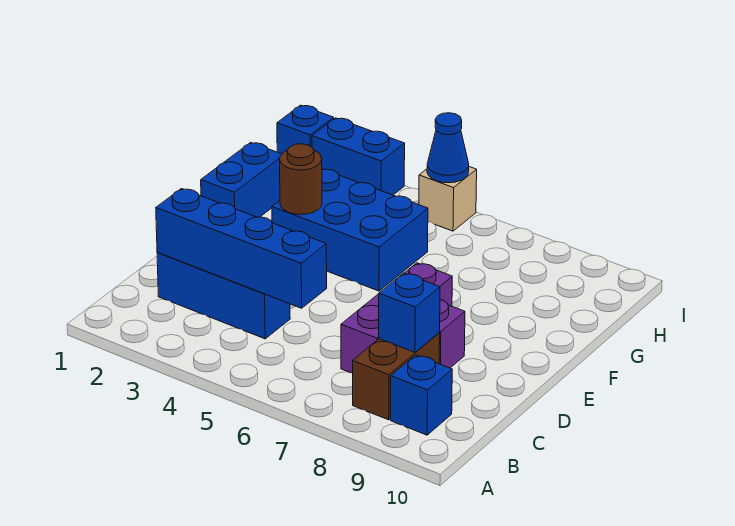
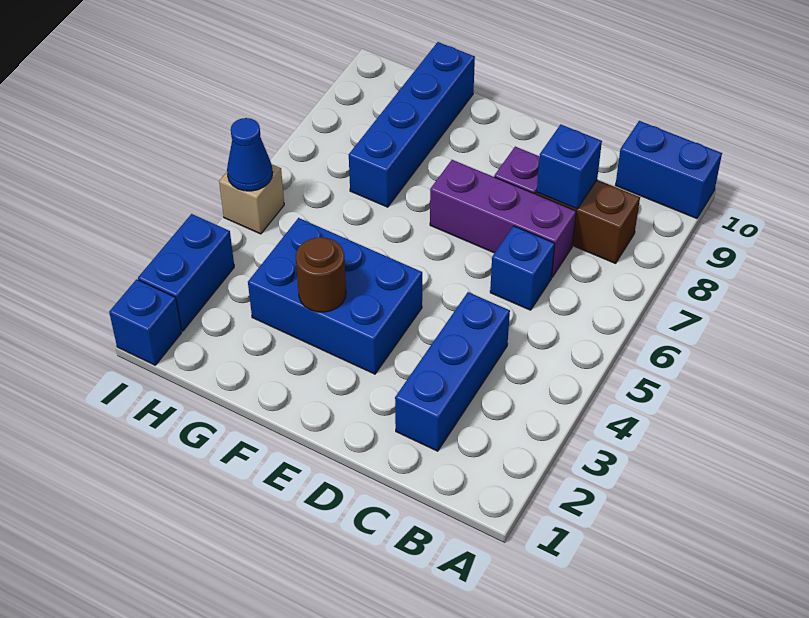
blue 1x1 brick [391,355,452,435] -> blue 1x1 brick moved to [490,226,555,310]
blue 1x4 brick [156,189,327,308] -> blue 1x4 brick moved to [349,42,475,207]
blue 1x2 brick [201,142,282,217] -> blue 1x2 brick moved to [616,121,722,218]
blue 2x3 brick [272,169,428,291] -> blue 2x3 brick turned to [248,218,422,374]

